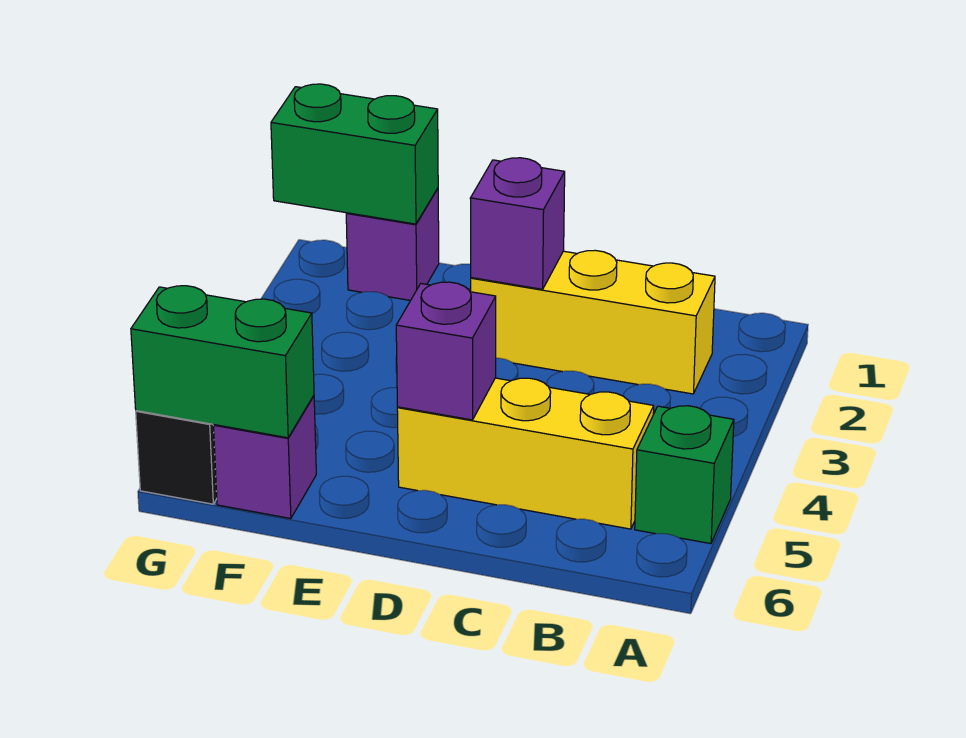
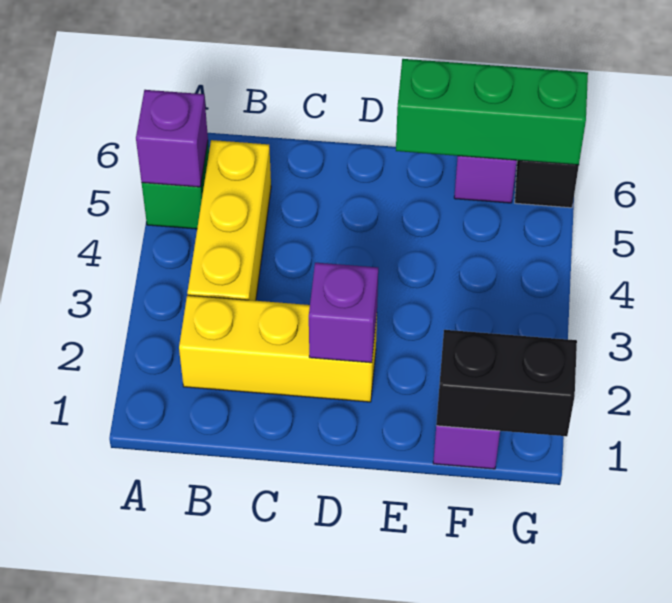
yellow 1x3 brick [397,378,654,529] -> yellow 1x3 brick turned to [187,140,271,301]
purple 1x1 brick [396,282,496,420] -> purple 1x1 brick moved to [136,90,208,187]
green 1x2 brick [271,84,438,224] -> black 1x2 brick [436,330,577,436]
green 1x2 brick [131,286,314,438] -> green 1x3 brick [396,59,588,165]

